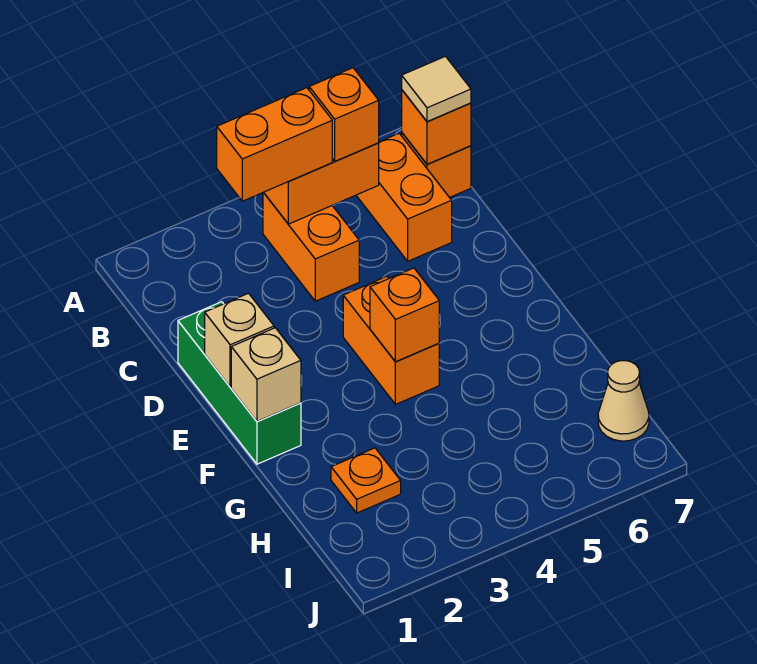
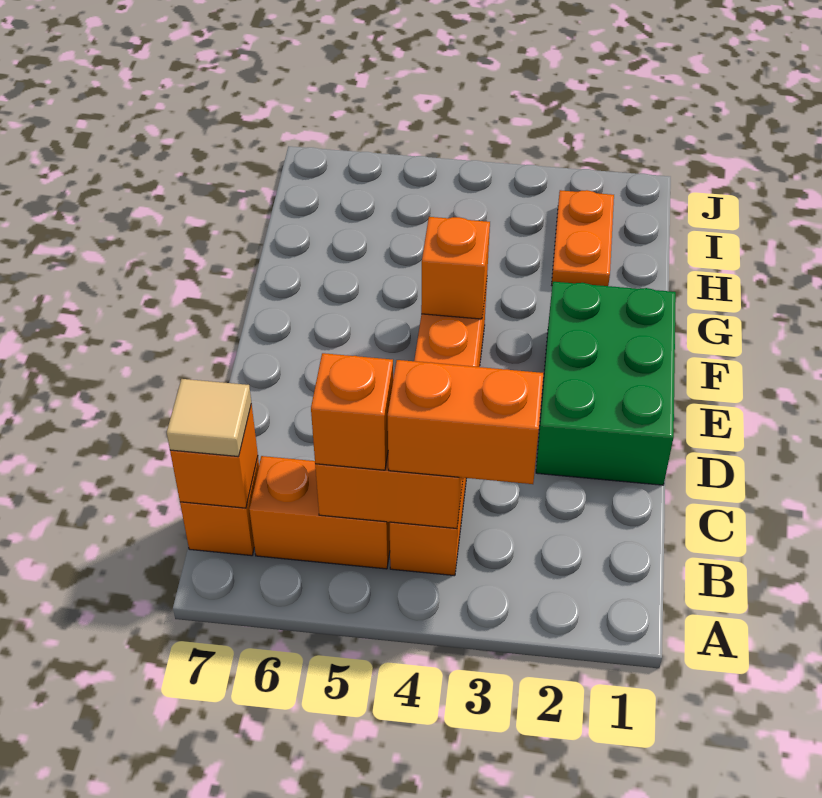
orange 1x2 brick [356,133,452,261] -> orange 1x2 brick turned to [249,456,390,569]
green 1x3 brick [178,302,301,464] -> green 2x3 brick [536,282,676,485]
tan 1x1 brick [205,293,274,387] -> none
tan 1x1 brick [231,328,301,422] -> none
orange 1x1 plate [331,448,401,513] -> orange 1x2 plate [552,190,614,286]
tan 1x1 cone [598,361,649,441] -> none

